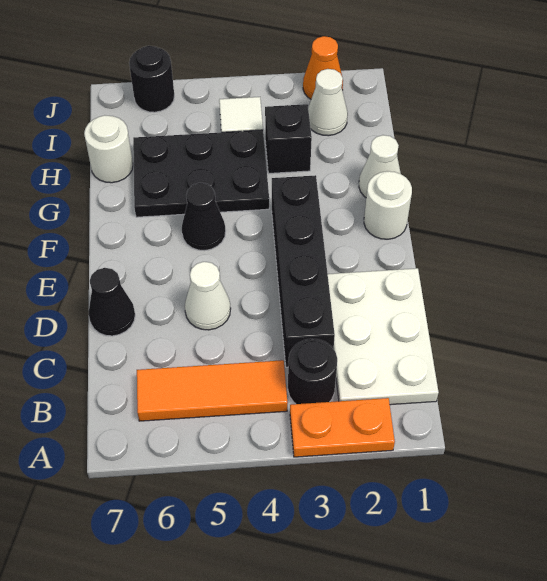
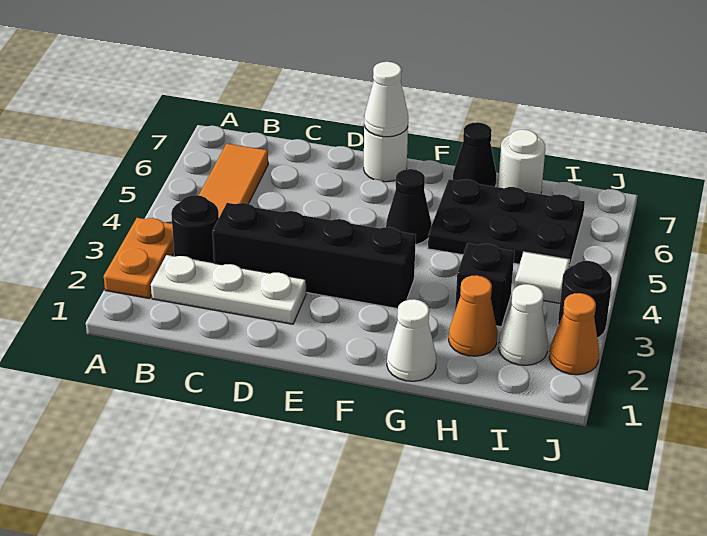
white 2x3 plate [328,268,439,405] -> white 1x3 plate [151,255,306,324]
white 1x1 cone [185,262,231,330] -> white 1x1 cone moved to [364,62,408,137]
black 1x1 cone [89,268,135,336] -> black 1x1 cone moved to [453,122,497,187]
white 1x1 round brick [364,171,412,239] -> white 1x1 round brick moved to [364,126,408,182]
black 2x3 plate [133,130,269,217] -> black 2x3 plate turned to [428,179,585,267]
none -> orange 1x1 cone [449,275,497,356]
black 1x1 round brick [129,46,174,112] -> black 1x1 round brick moved to [558,261,612,338]

